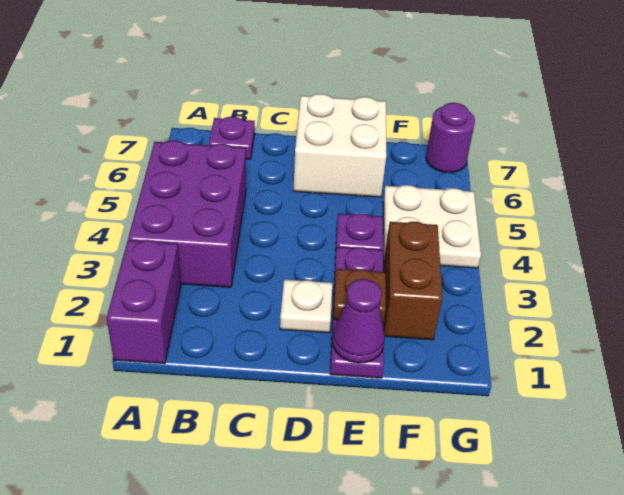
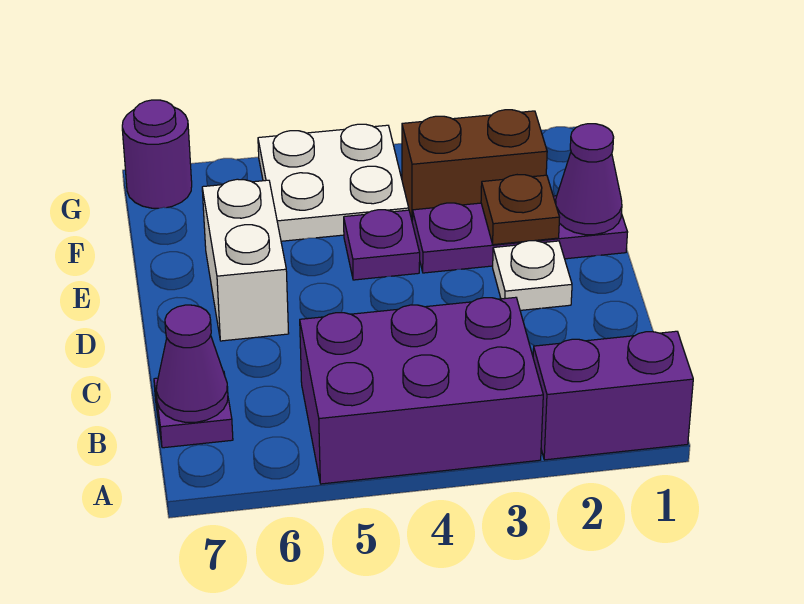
none -> purple 1x1 cone [156,305,228,422]
white 2x2 brick [293,94,387,197] -> white 1x2 brick [202,179,289,341]

